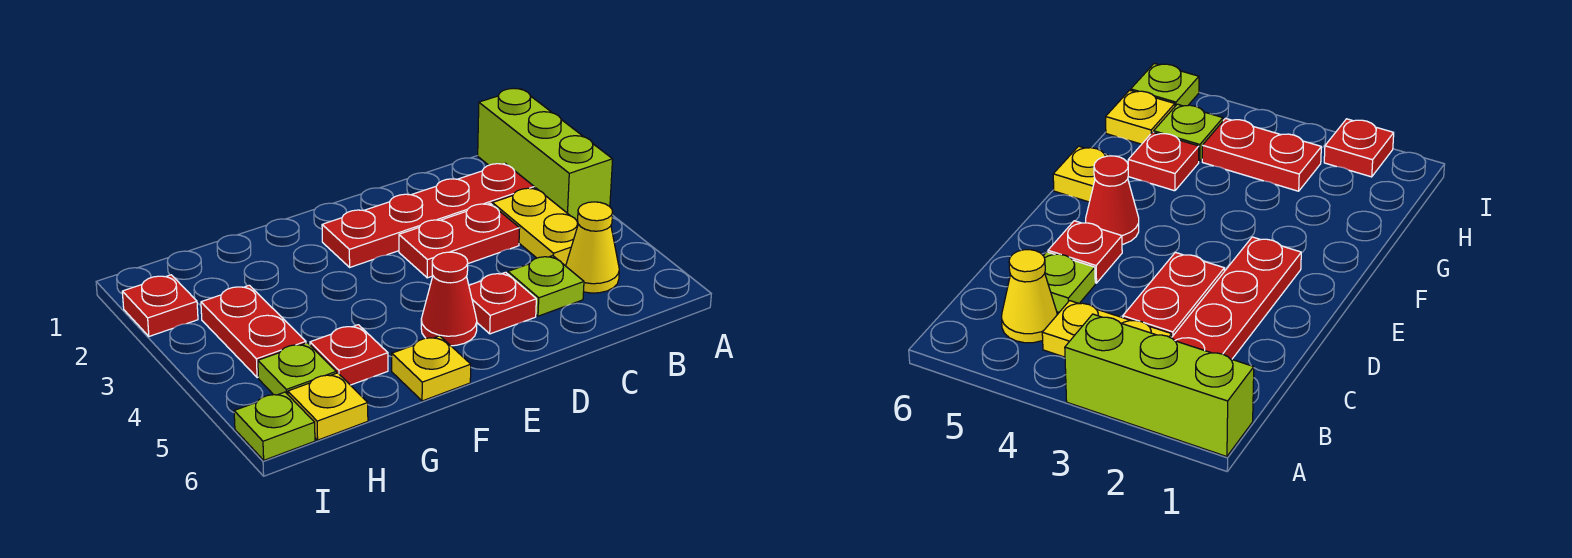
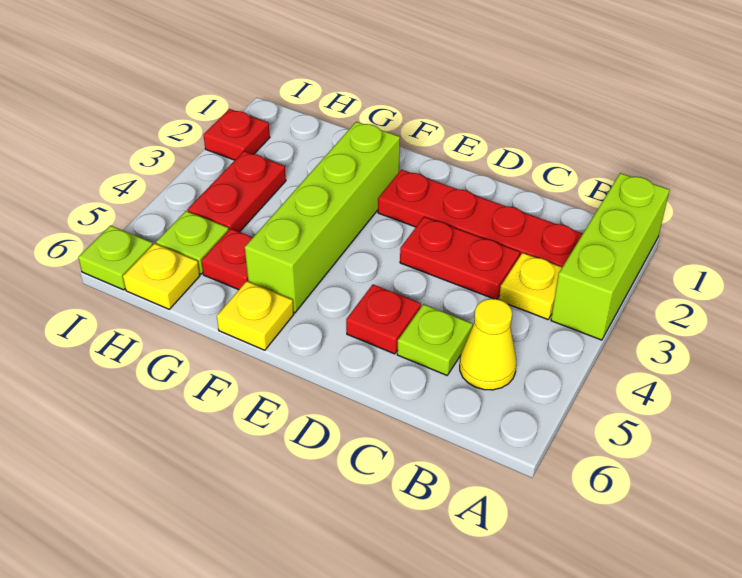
yellow 1x2 plate [492,188,578,266] -> yellow 1x1 plate [499,253,562,319]
red 1x1 cone [421,252,477,346] -> none
none -> lime 1x4 brick [245,122,400,313]

